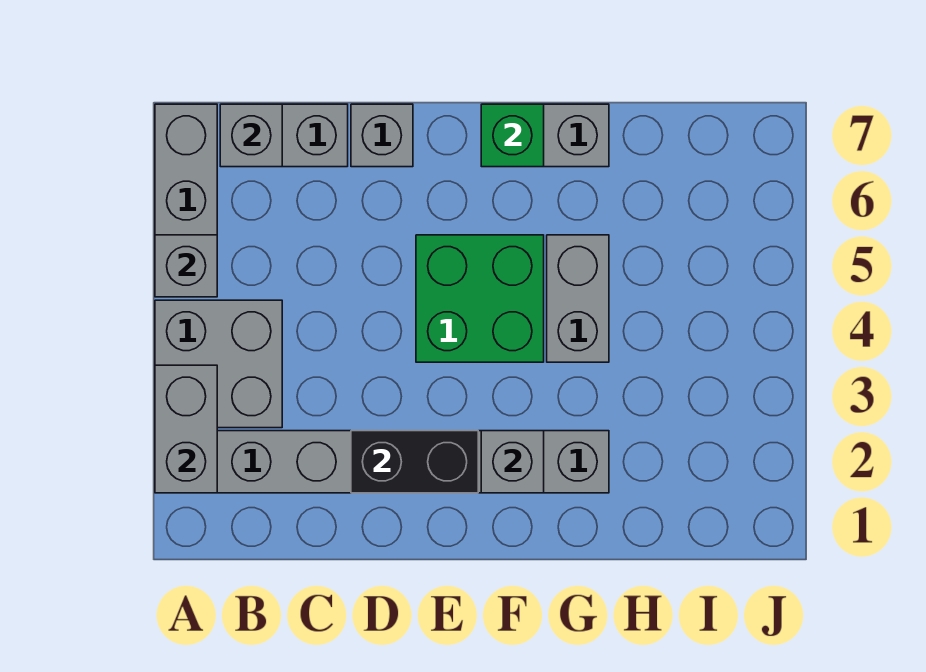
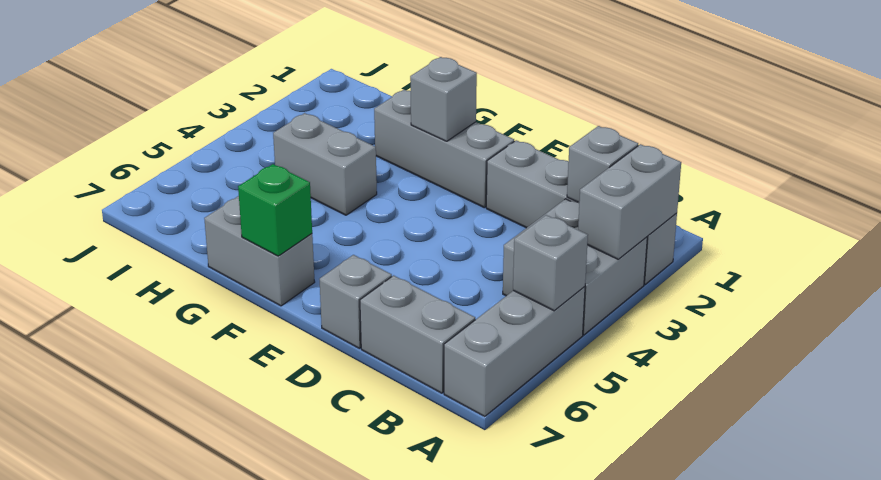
grey 1x1 brick [220,104,282,167] -> grey 1x1 brick moved to [567,126,638,203]
black 1x2 brick [351,431,478,493] -> none
green 2x2 brick [416,235,544,362] -> none
grey 1x2 brick [547,235,609,362] -> grey 1x2 brick turned to [273,113,377,215]

